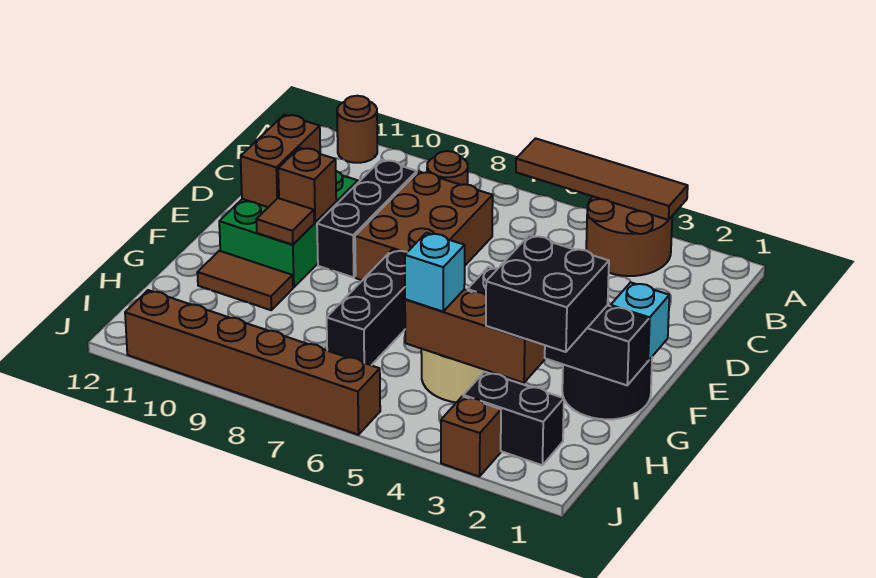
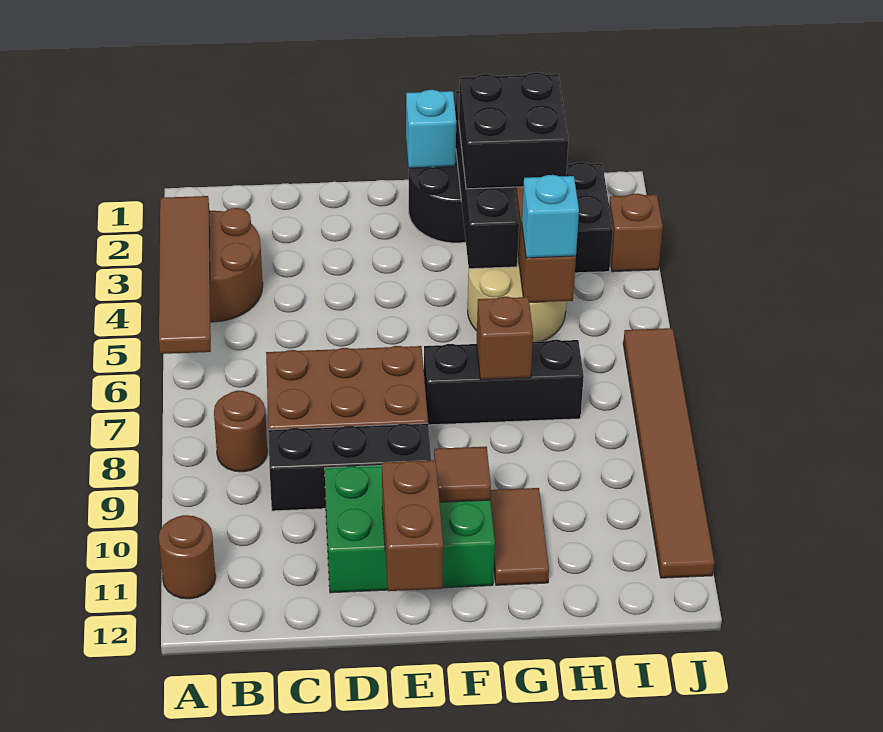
brown 1x2 brick [241,115,320,207] -> brown 1x2 brick turned to [382,460,443,591]
brown 1x1 brick [278,148,336,222] -> brown 1x1 brick moved to [477,297,533,380]
brown 1x6 brick [125,290,380,435] -> brown 1x6 tile [623,328,714,578]

